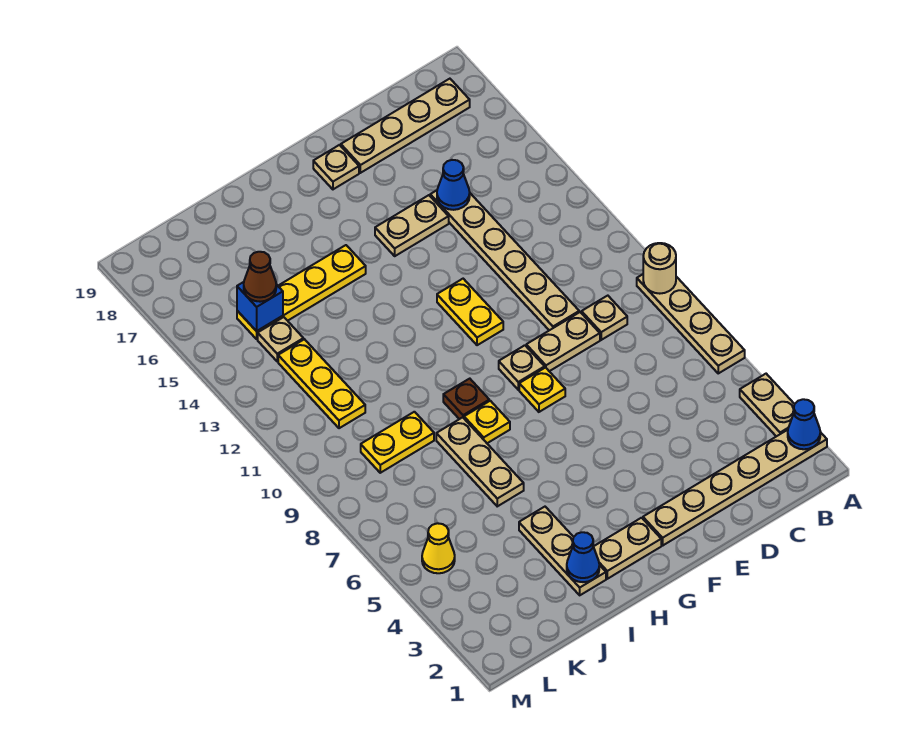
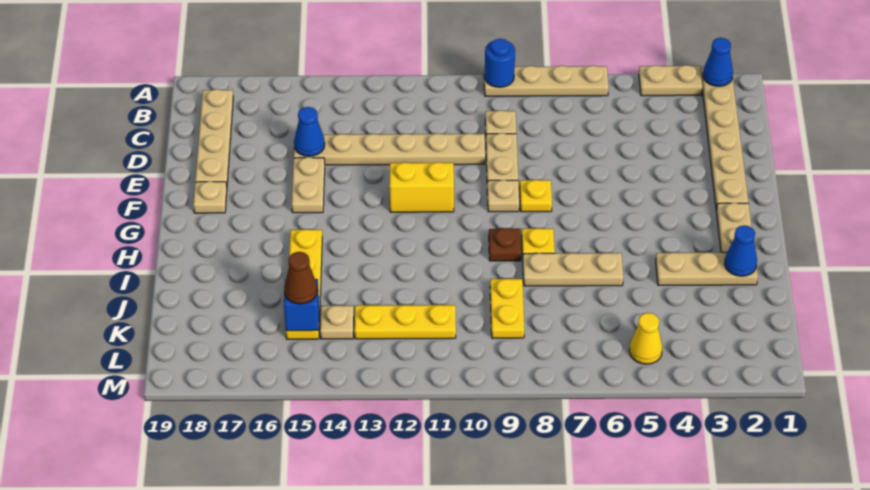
tan 1x1 round brick [643,243,676,294] -> blue 1x1 round brick [485,39,515,87]
yellow 1x2 plate [437,279,503,345] -> yellow 1x2 brick [390,162,454,212]

